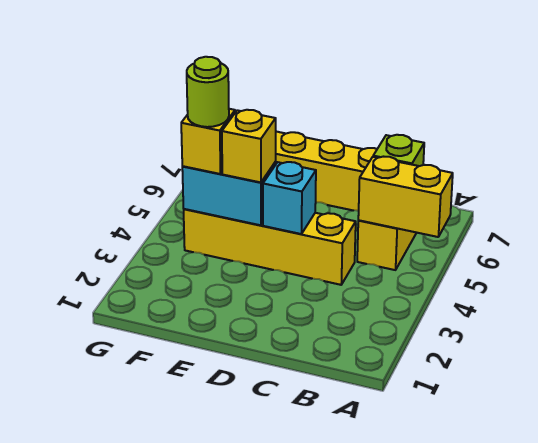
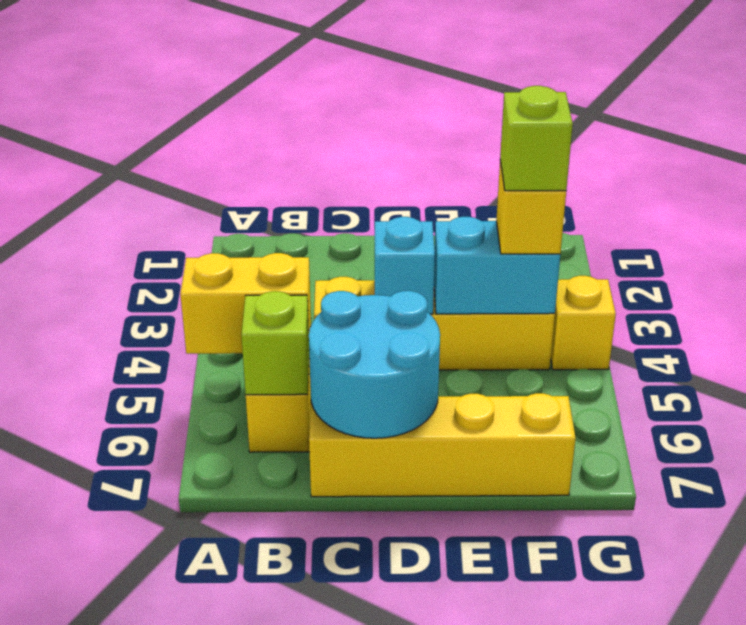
none -> cyan 2x2 round brick [309,291,440,438]
yellow 1x1 brick [222,110,276,182] -> yellow 1x1 brick moved to [551,276,616,370]
lime 1x1 round brick [187,57,229,127] -> lime 1x1 brick [500,86,573,191]

